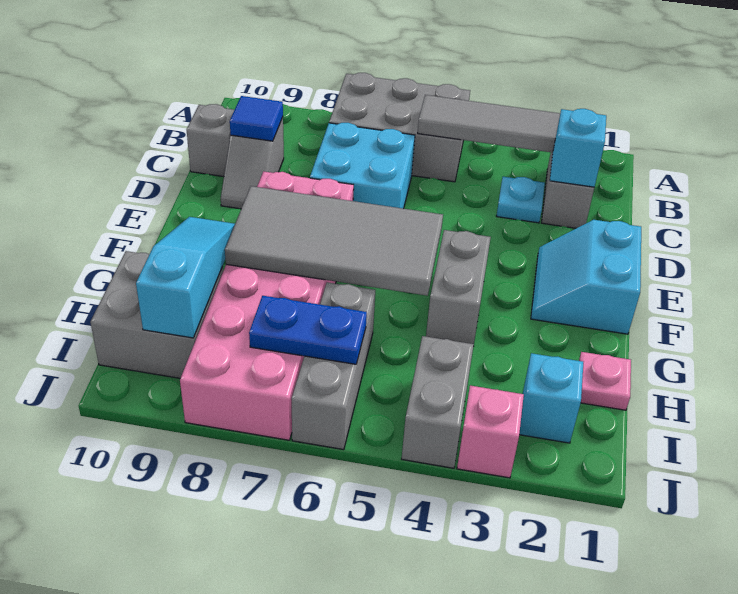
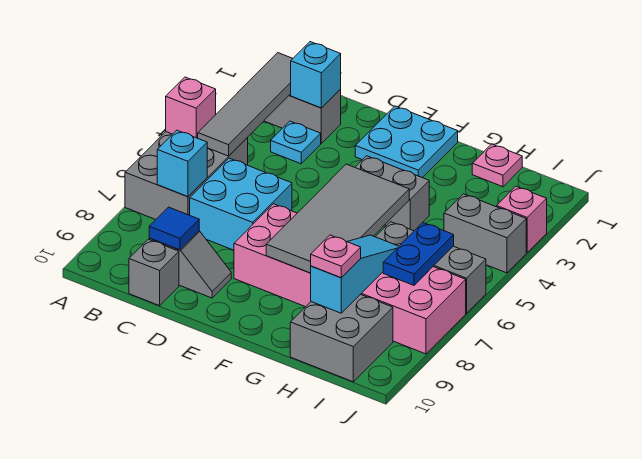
none -> pink 1x1 brick [166,77,216,138]
cyan 2x2 slope [531,220,641,334] -> cyan 2x2 plate [355,106,458,178]
cyan 1x3 slope [136,217,235,338] -> cyan 1x3 slope turned to [311,235,399,313]
none -> pink 1x1 plate [311,235,361,278]
cyan 1x1 brick [519,353,583,443] -> cyan 1x1 brick moved to [157,130,207,197]

